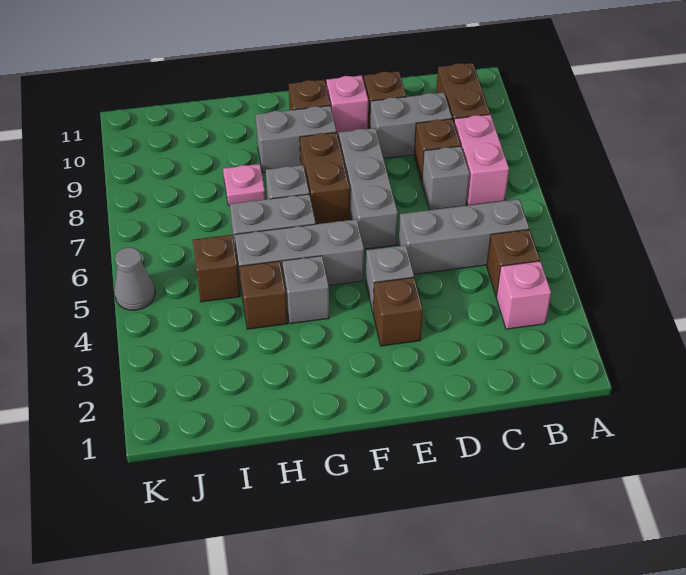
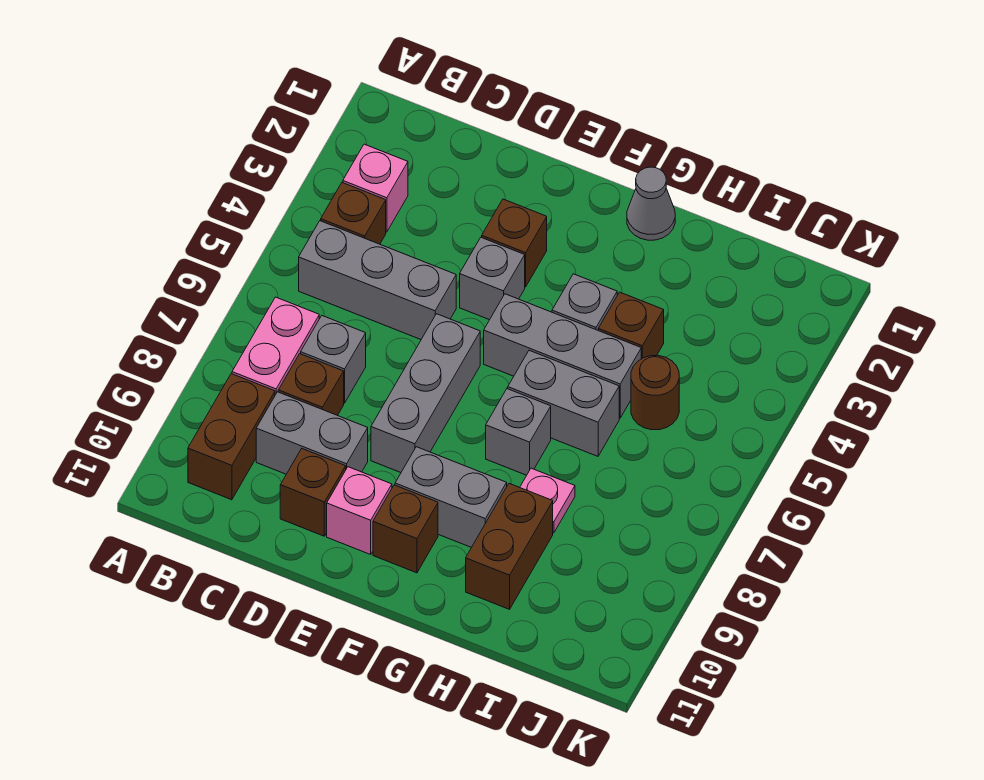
brown 1x2 brick [300,132,350,224] -> brown 1x2 brick moved to [466,484,553,609]
brown 1x1 brick [193,235,240,302] -> brown 1x1 round brick [631,355,679,430]
grey 1x1 cone [114,247,155,310] -> grey 1x1 cone moved to [627,167,675,240]

